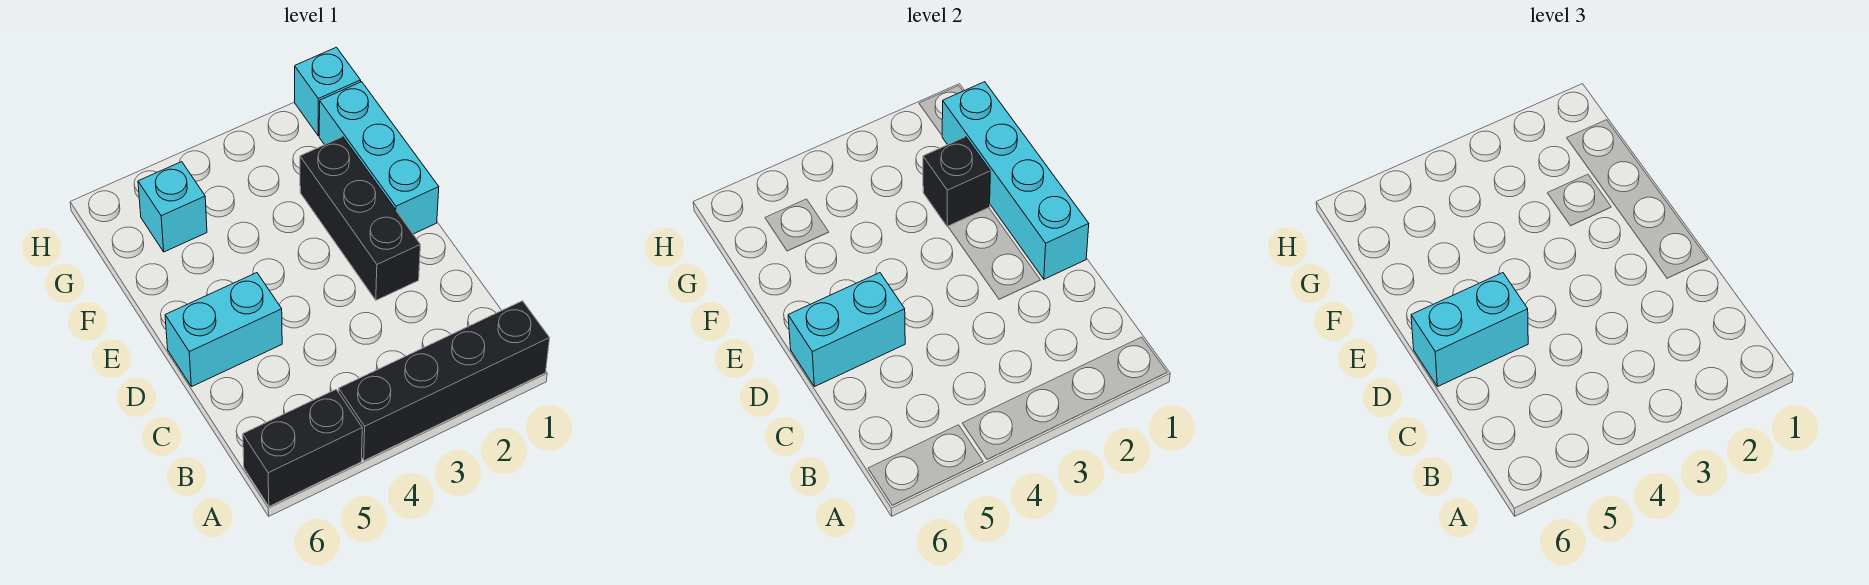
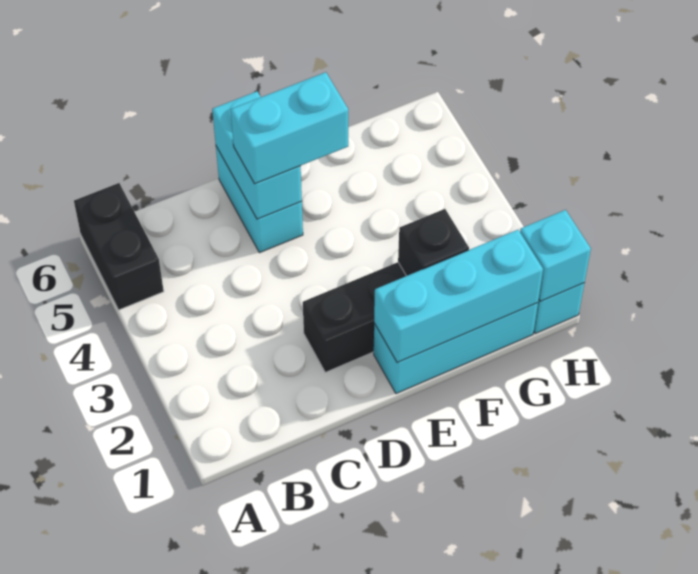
black 1x4 brick [339,301,550,461] -> none
cyan 1x4 brick [942,82,1089,279] -> cyan 1x3 brick [374,230,543,363]
cyan 1x2 brick [1411,273,1528,387] -> cyan 1x2 brick turned to [231,72,348,184]
cyan 1x1 brick [138,162,207,252] -> cyan 1x1 brick moved to [520,210,591,301]

